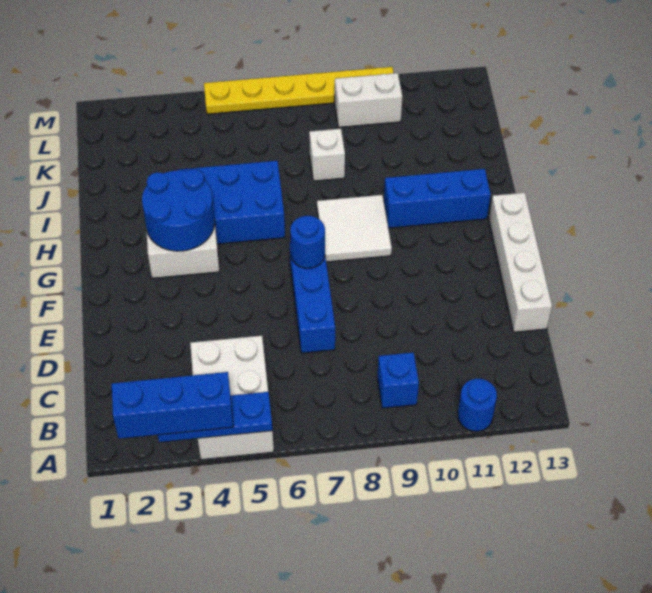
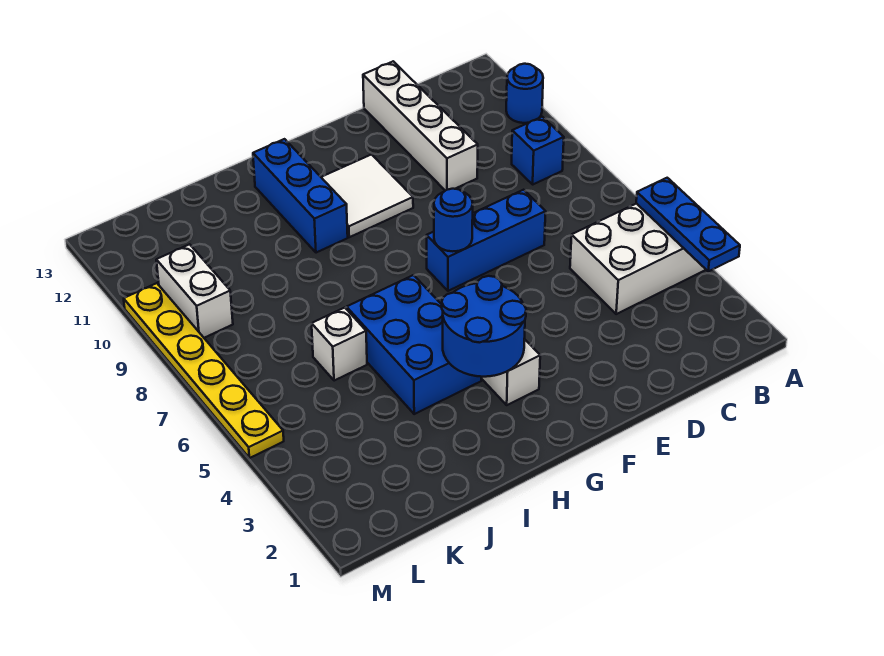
blue 1x3 brick [112,372,233,439] -> none
white 1x4 brick [489,193,552,332] -> white 1x4 brick turned to [363,61,478,191]
white 2x2 tile [317,195,392,262] -> white 2x2 tile moved to [321,155,413,237]
white 1x1 brick [309,129,345,181] -> white 1x1 brick moved to [312,308,367,381]

